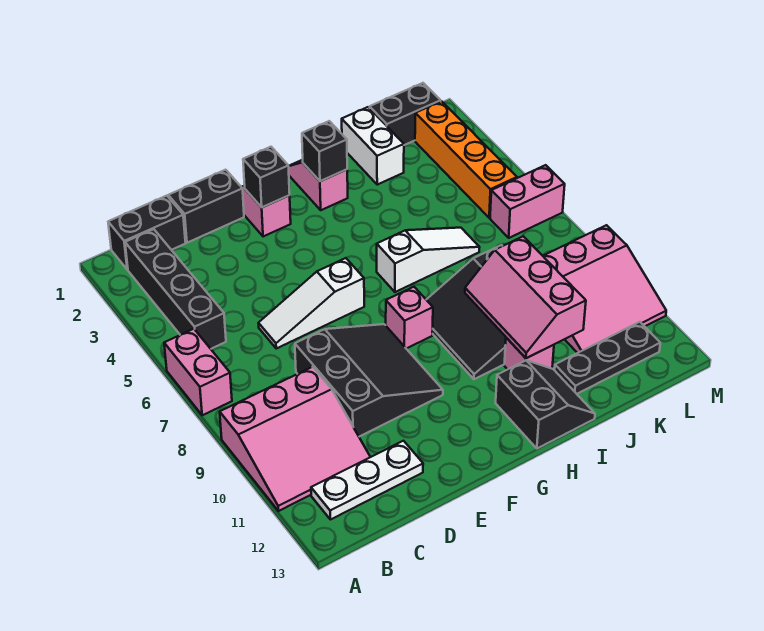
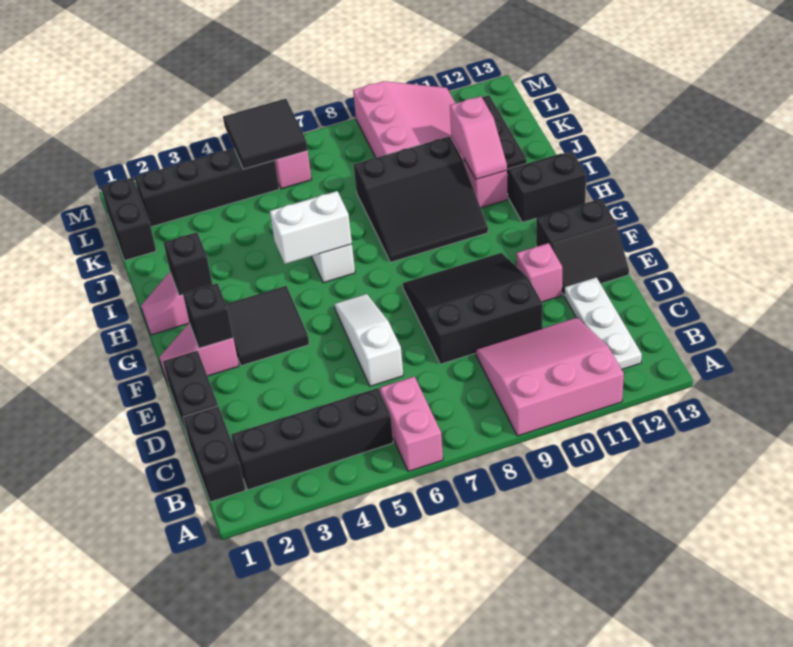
pink 1x2 brick [164,329,232,415] -> pink 1x2 brick turned to [380,377,443,472]
pink 3x3 slope [220,367,370,511] -> pink 3x3 slope turned to [476,318,624,436]
white 1x3 slope [259,258,364,348] -> white 1x3 slope turned to [334,294,403,386]
none -> black 2x2 slope [536,199,629,295]
none -> black 2x2 tile [226,286,309,366]
pink 1x1 brick [386,287,433,349] -> pink 1x1 brick moved to [516,243,562,302]
pink 2x3 slope [465,236,586,358] -> pink 1x2 slope [450,96,507,179]
white 1x2 brick [342,107,404,185] -> white 1x2 brick moved to [270,191,352,264]
orange 1x4 brick [415,101,517,218] -> black 1x4 brick [135,148,279,227]
none -> black 2x2 tile [223,99,308,169]

